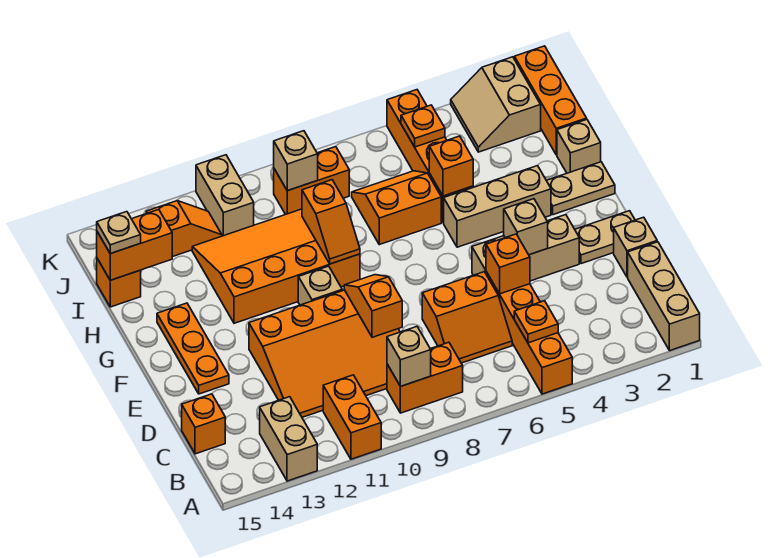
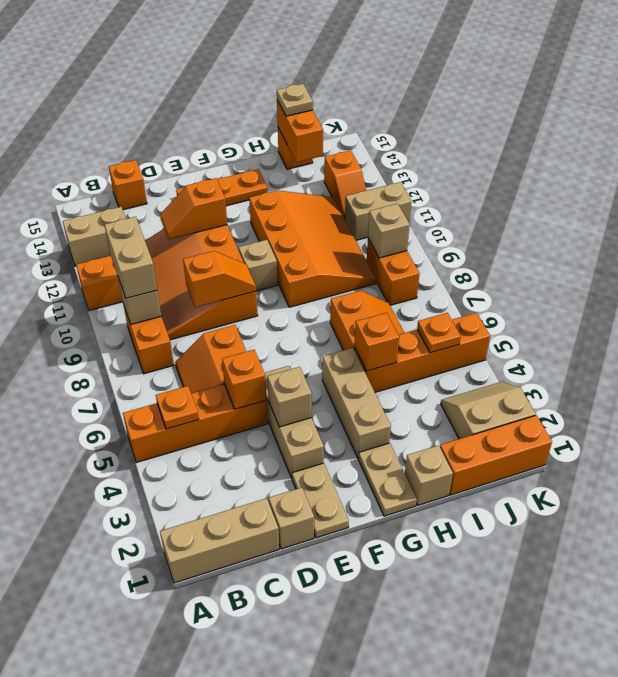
none -> tan 1x2 brick [105,217,157,298]
orange 1x2 slope [302,180,360,264] -> orange 1x2 slope moved to [160,178,227,239]

